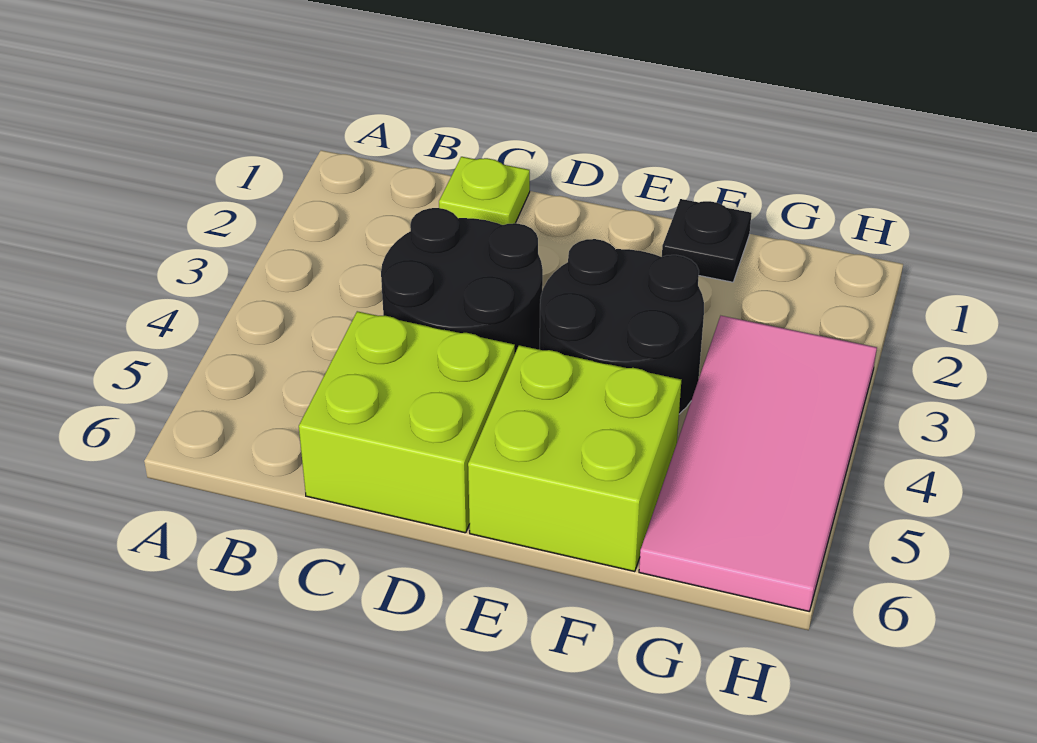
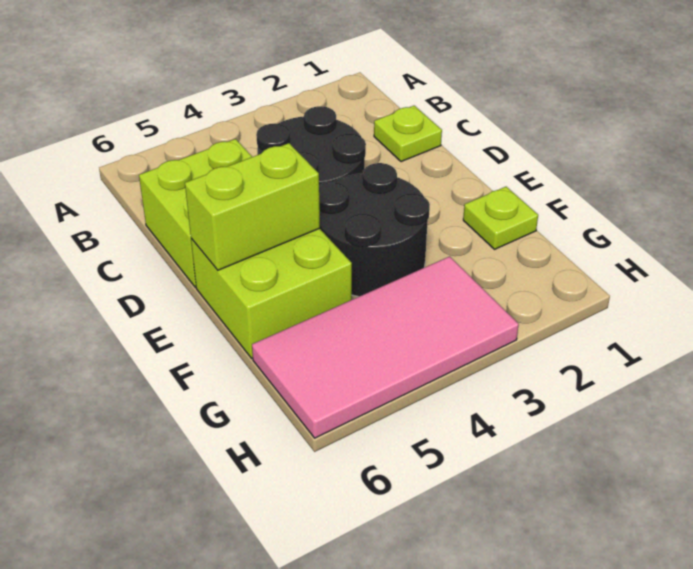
none -> lime 1x2 brick [185,143,320,270]
black 1x1 plate [662,199,752,282] -> lime 1x1 plate [463,187,538,249]

